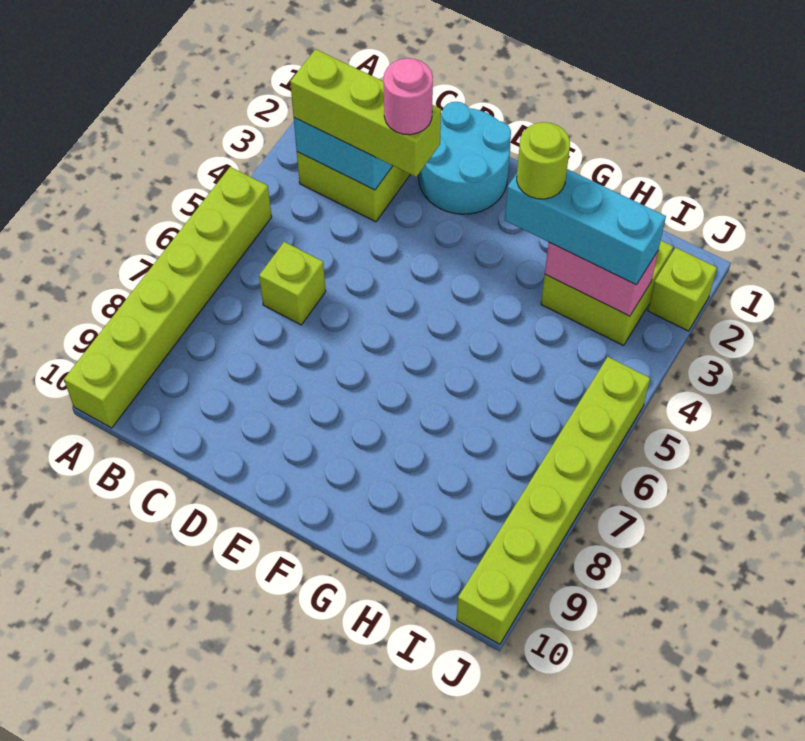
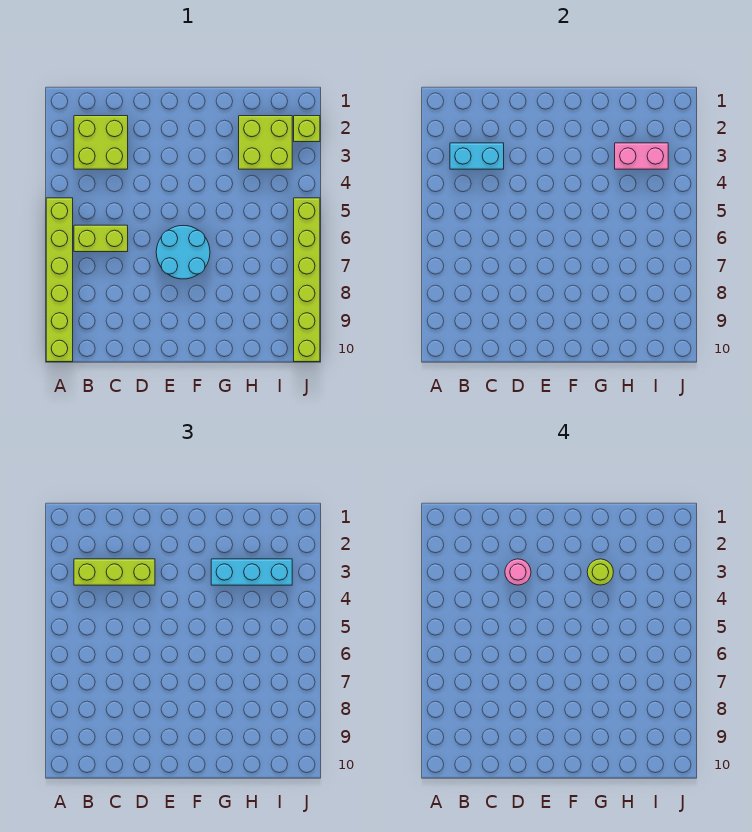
lime 1x1 brick [259,242,326,325] -> lime 1x2 brick [74,225,128,252]
cyan 2x2 round brick [418,102,511,214] -> cyan 2x2 round brick moved to [156,226,210,279]

